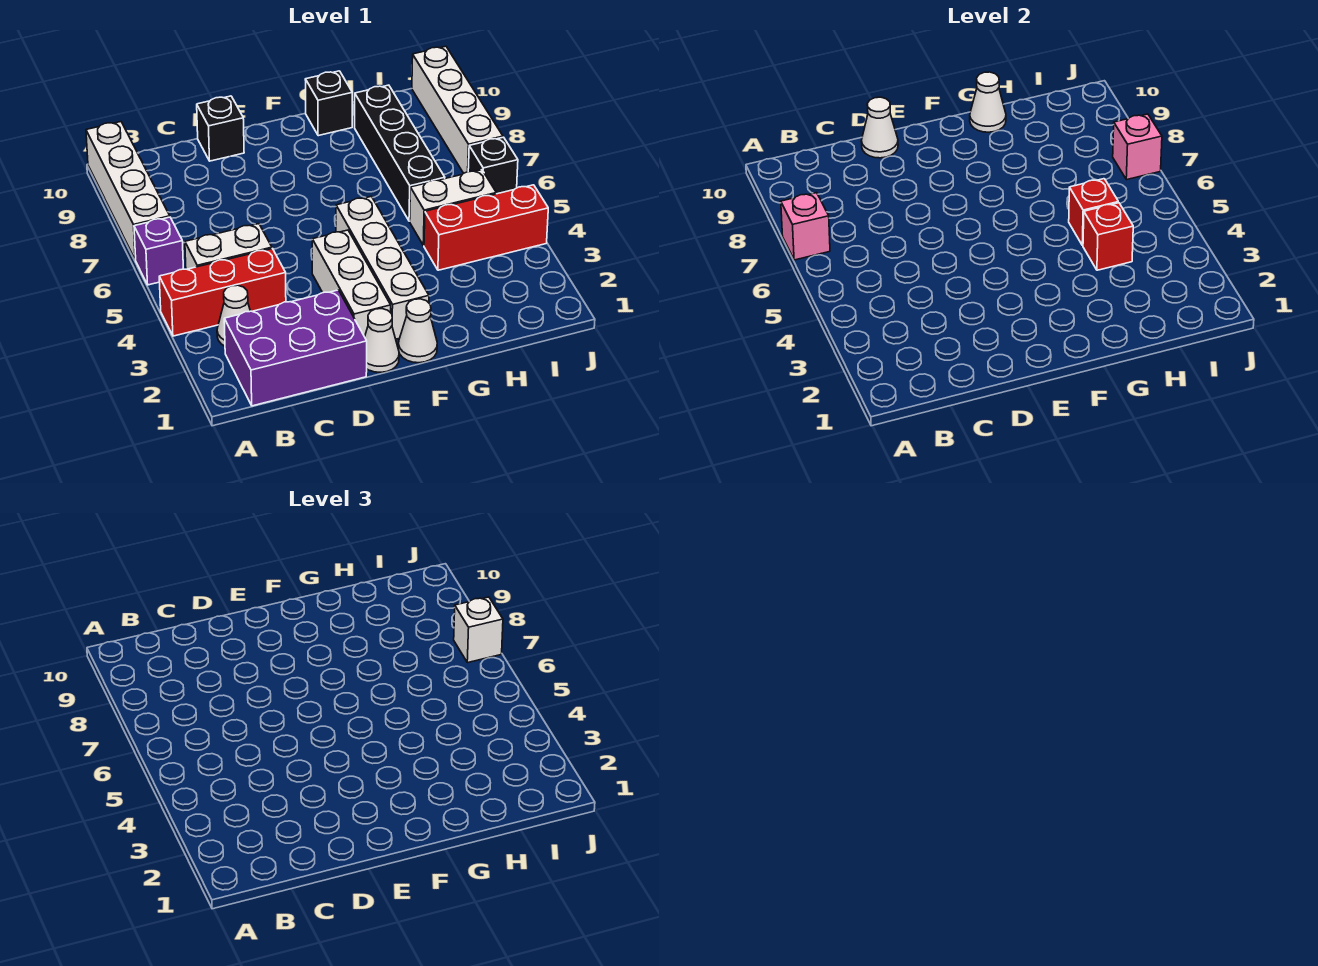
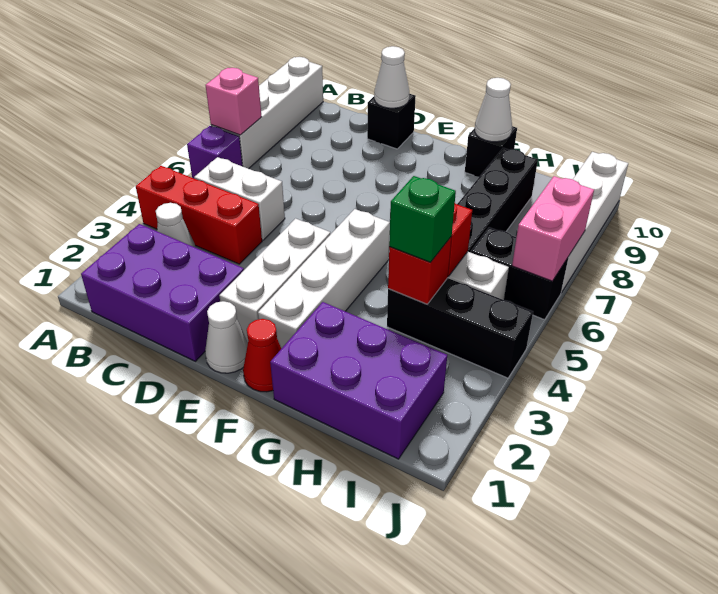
white 1x1 cone [398,299,437,363] -> red 1x1 cone [243,319,281,392]
none -> purple 2x3 brick [270,302,447,459]
red 1x3 brick [424,185,548,270] -> black 1x3 brick [387,278,533,378]
none -> green 1x1 brick [389,176,456,262]
black 1x1 brick [468,137,518,194] -> black 1x2 brick [471,227,569,320]
pink 1x1 brick [1113,114,1162,180] -> pink 1x2 brick [512,176,594,281]
white 1x1 brick [454,597,503,663] -> none

